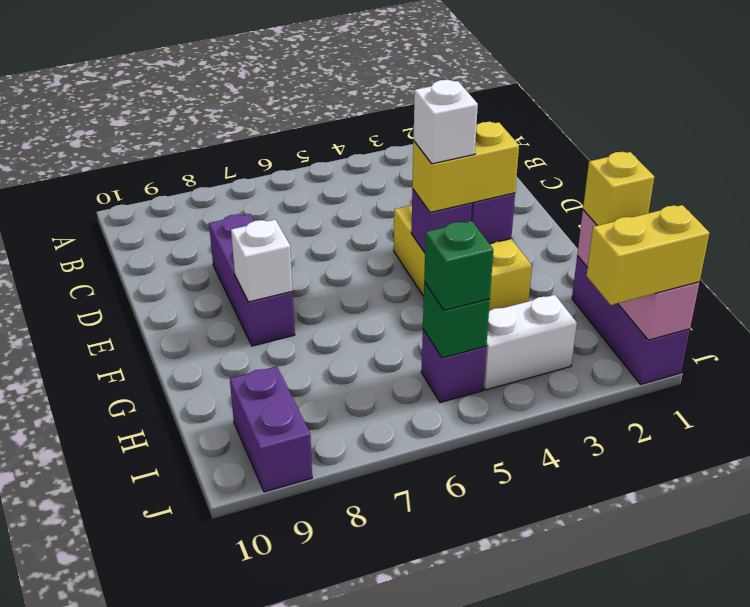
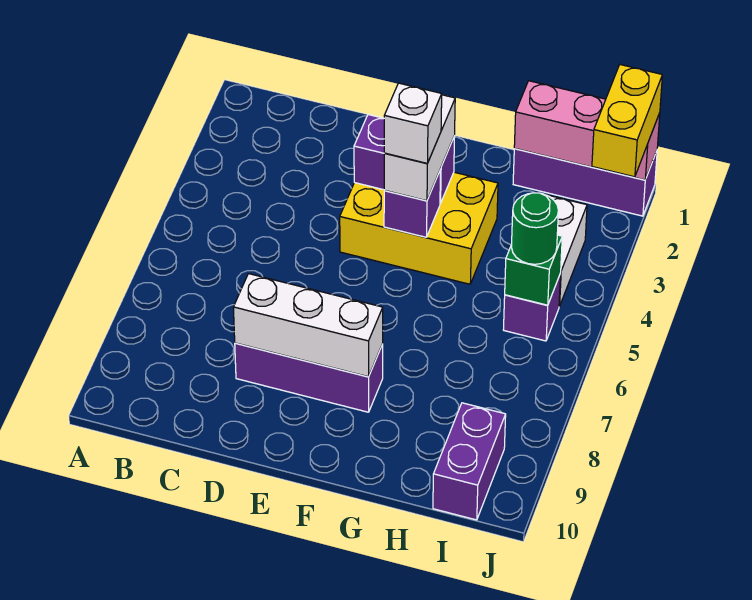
yellow 1x2 brick [412,122,519,212] -> white 1x2 brick [384,95,455,201]
white 1x1 brick [231,220,293,302] -> white 1x3 brick [233,274,383,377]
yellow 1x1 brick [583,152,654,226] -> none
green 1x1 brick [424,221,493,311] -> green 1x1 round brick [511,193,558,264]
purple 1x2 brick [230,366,312,492] -> purple 1x2 brick turned to [433,403,506,520]

